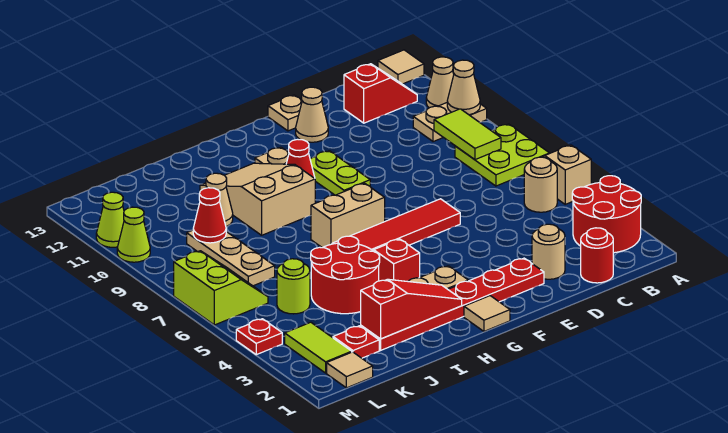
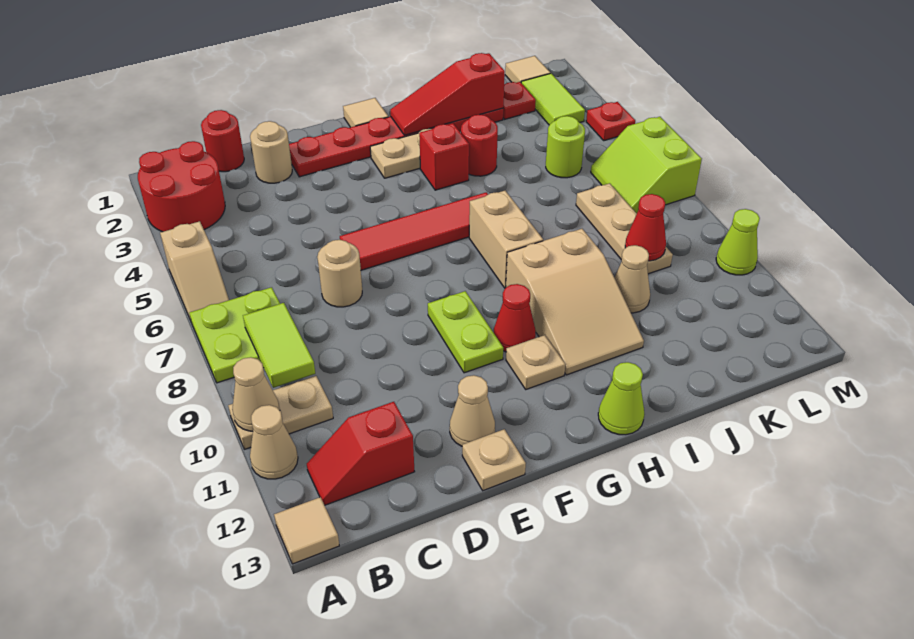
tan 1x1 round brick [524,157,557,212] -> tan 1x1 round brick moved to [317,240,362,307]
tan 1x2 brick [311,183,385,248] -> tan 1x2 brick turned to [469,191,543,288]
red 2x2 round brick [311,236,380,314] -> red 1x1 round brick [461,115,498,176]
lime 1x1 cone [96,192,124,247] -> lime 1x1 cone moved to [598,362,645,435]

